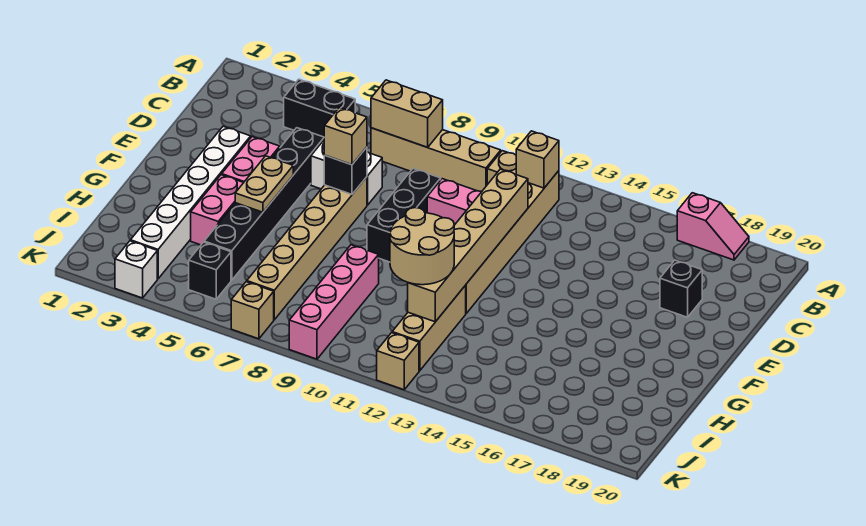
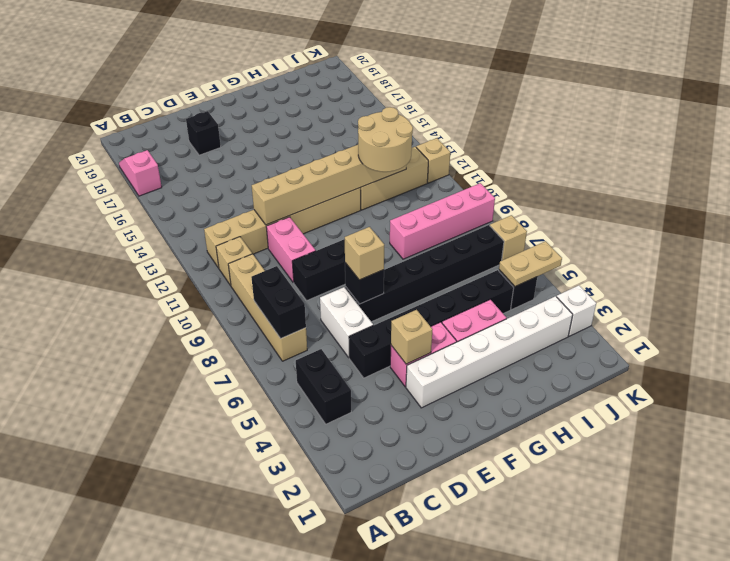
tan 1x2 brick [371,80,443,147] -> black 1x2 brick [251,266,306,338]
tan 1x1 brick [516,131,559,188] -> tan 1x1 brick moved to [391,310,433,364]
tan 1x6 brick [247,177,367,320] -> black 1x6 brick [345,225,504,322]
tan 1x2 plate [235,156,293,212] -> tan 1x2 plate moved to [499,241,562,286]

